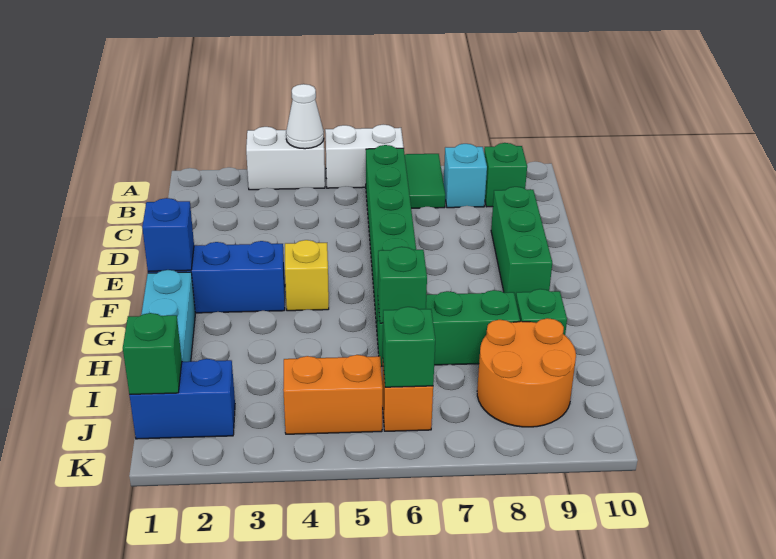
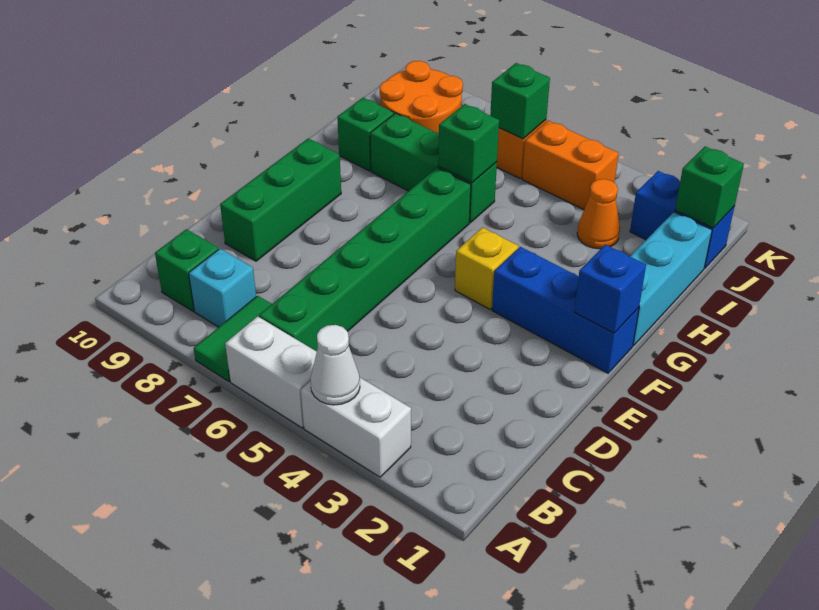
none -> orange 1x1 cone [577,179,620,249]

